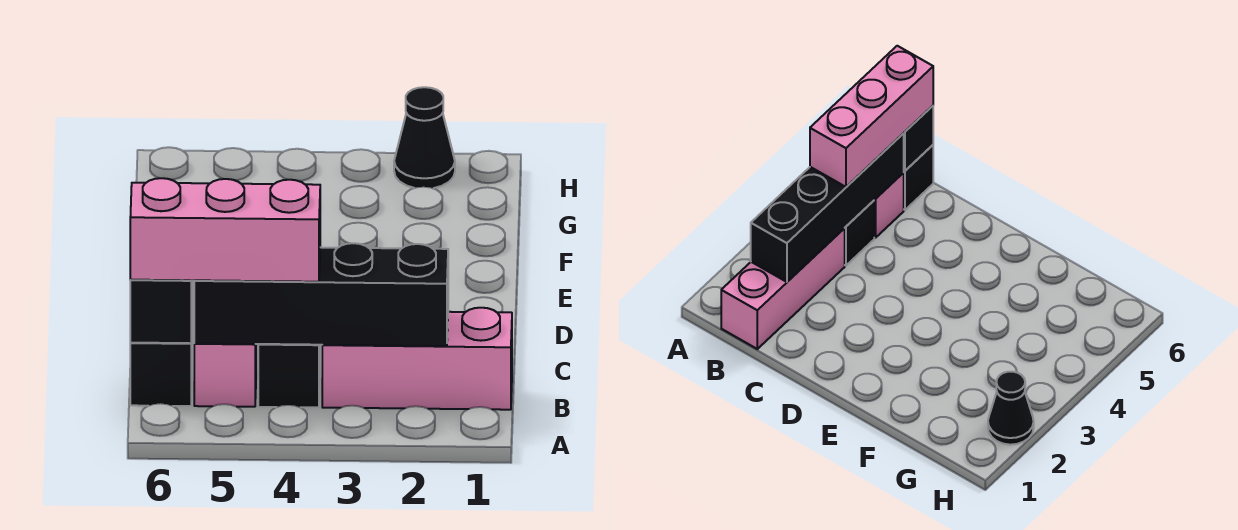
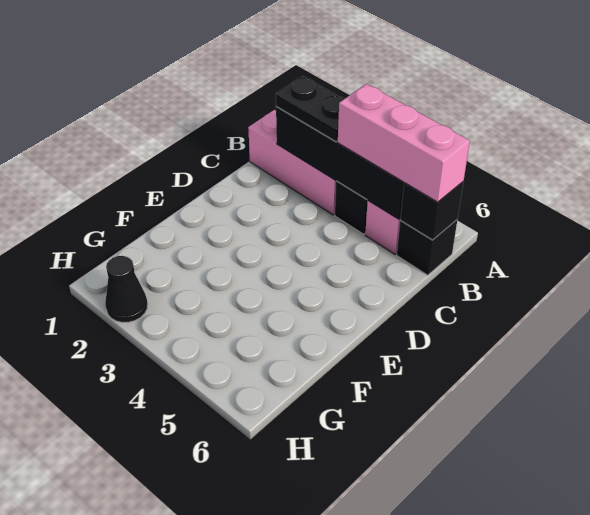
none -> black 1x2 plate [276,76,344,142]

